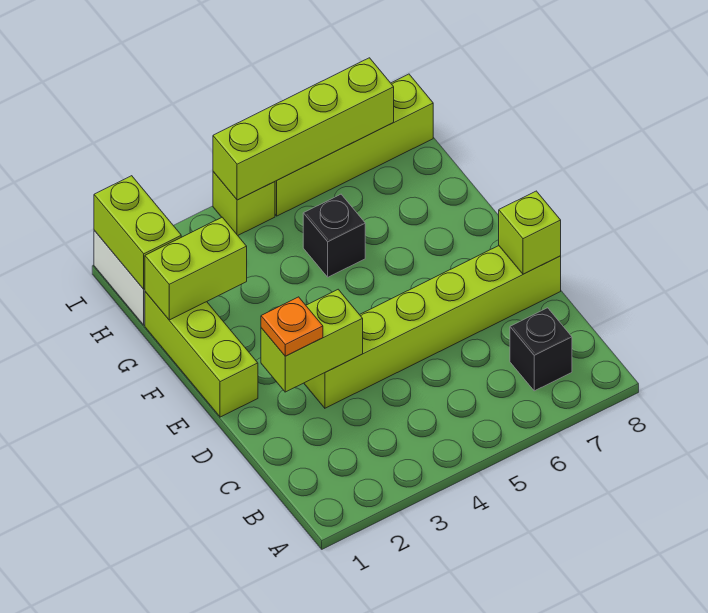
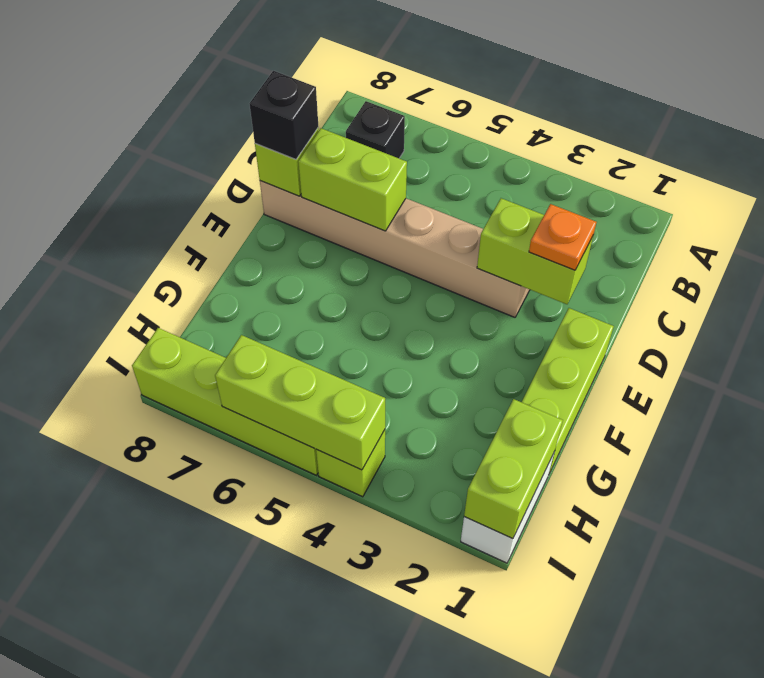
lime 1x6 brick [304,246,561,408] -> tan 1x6 brick [260,181,530,317]
lime 1x2 brick [145,217,247,320] -> lime 1x2 brick moved to [298,128,407,231]
black 1x1 brick [303,194,365,277] -> black 1x1 brick moved to [250,71,318,159]
lime 1x4 brick [213,58,394,200] -> lime 1x3 brick [215,335,385,470]

